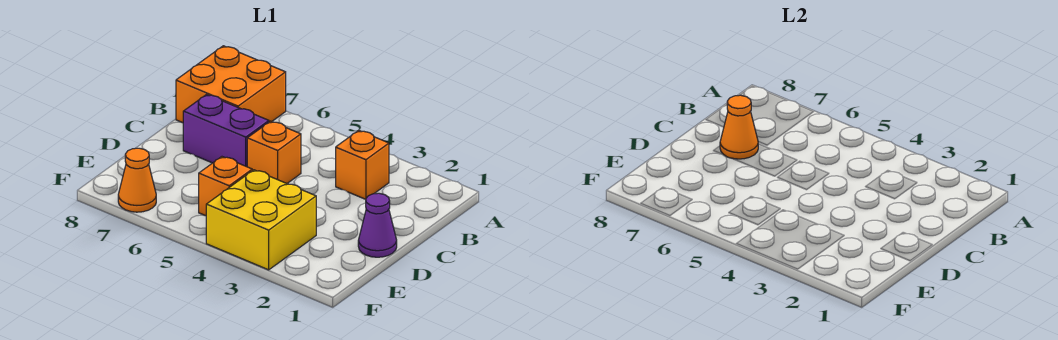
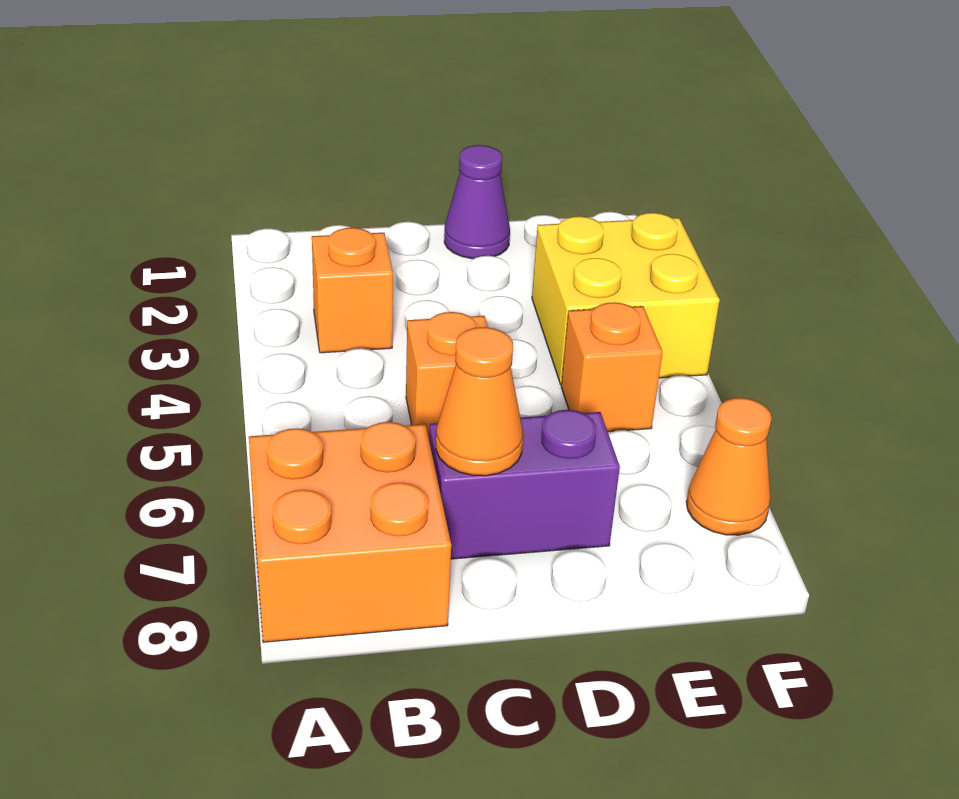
purple 1x2 brick [183,94,269,167] -> purple 1x2 brick turned to [429,410,620,559]

